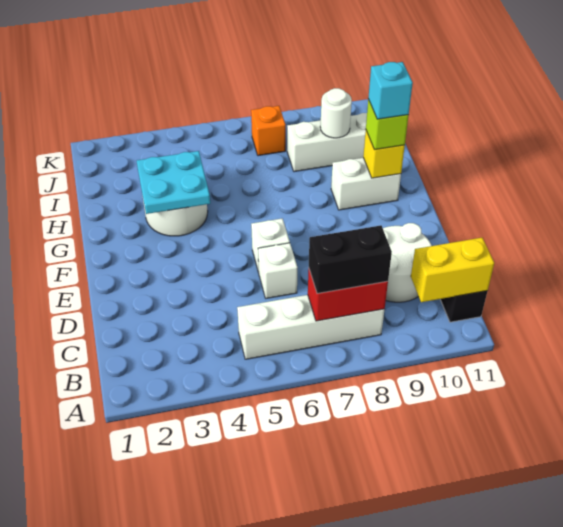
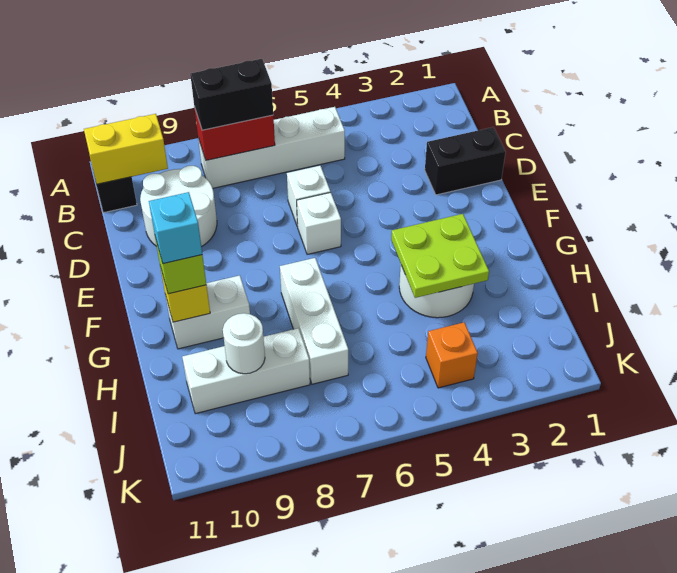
none -> black 1x2 brick [425,127,506,195]
cyan 2x2 plate [137,151,210,214] -> lime 2x2 plate [391,214,489,298]
none -> white 1x3 brick [280,258,348,384]
orange 1x1 brick [251,106,286,156] -> orange 1x1 brick moved to [426,322,478,388]

